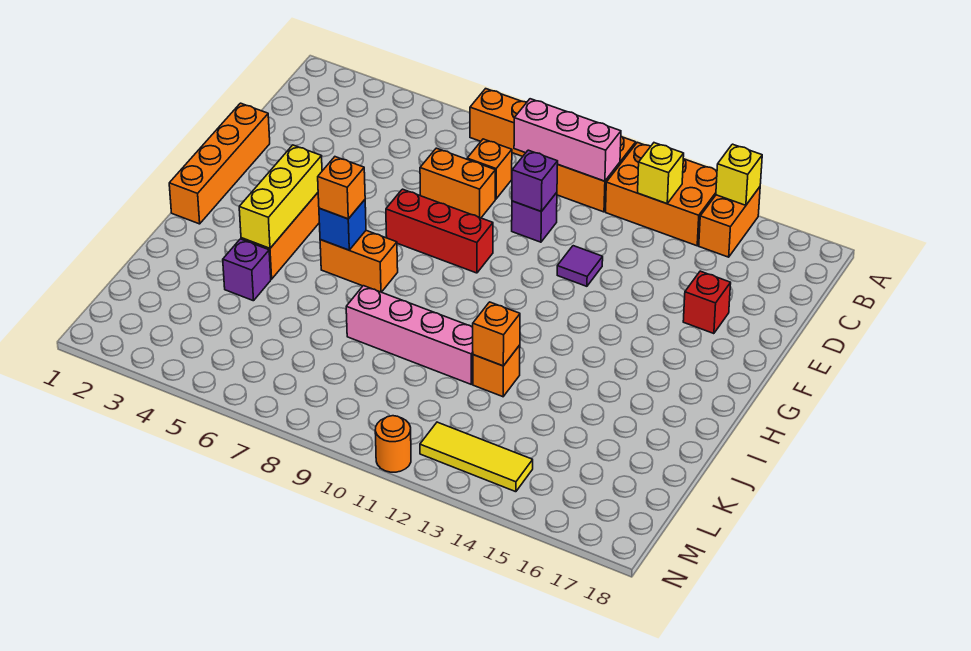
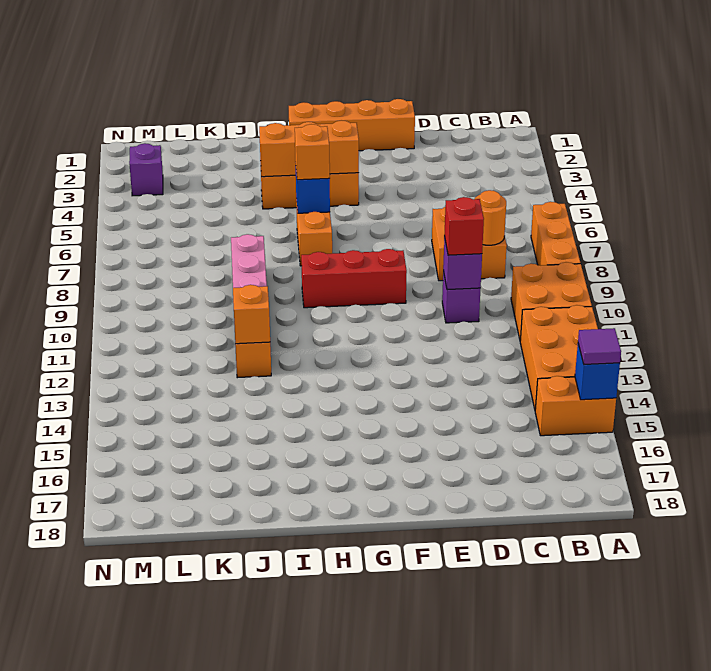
yellow 1x1 brick [716,144,762,205] -> blue 1x1 brick [575,344,620,400]
pink 1x3 brick [514,99,621,181] -> none
yellow 1x1 brick [638,143,684,204] -> none
purple 1x1 tile [557,246,603,286] -> purple 1x1 tile moved to [578,328,621,364]
red 1x1 brick [683,271,731,334] -> red 1x1 brick moved to [444,197,484,255]
red 1x3 brick [386,189,493,273] -> red 1x3 brick turned to [301,249,407,308]
yellow 1x3 brick [239,145,322,248] -> orange 1x3 brick [259,120,359,177]
purple 1x1 brick [223,239,271,301] -> purple 1x1 brick moved to [129,143,163,196]
yellow 1x3 tile [420,422,533,492] -> none
orange 1x1 round brick [375,416,411,472] -> orange 1x1 round brick moved to [475,190,506,245]

